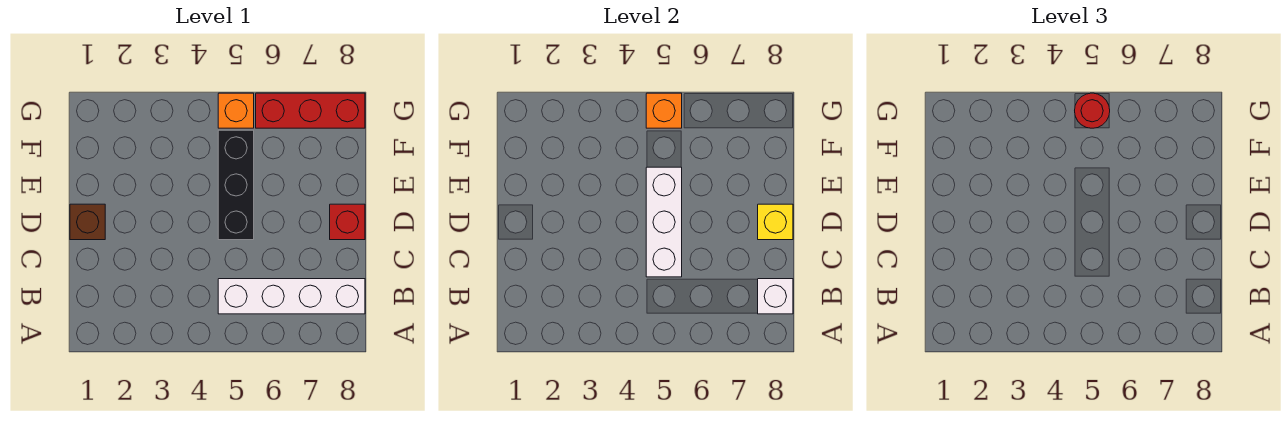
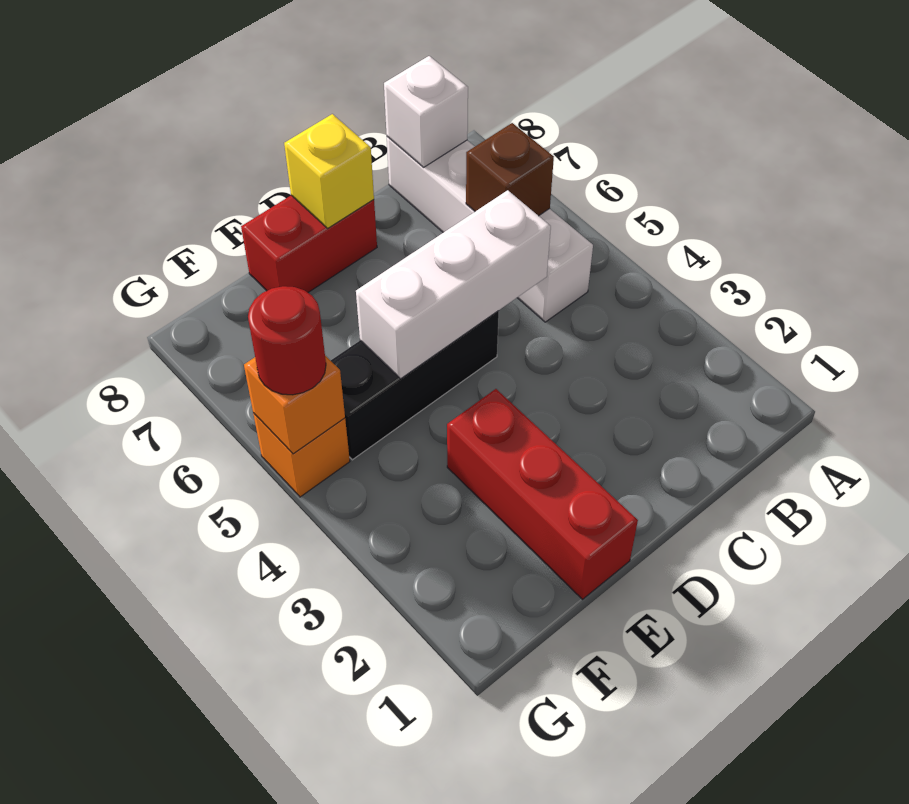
brown 1x1 brick [70,204,105,240] -> brown 1x1 brick moved to [466,123,554,216]
red 1x1 brick [330,204,365,240] -> red 1x2 brick [241,195,377,292]
red 1x3 brick [256,93,365,128] -> red 1x3 brick moved to [447,389,638,599]

